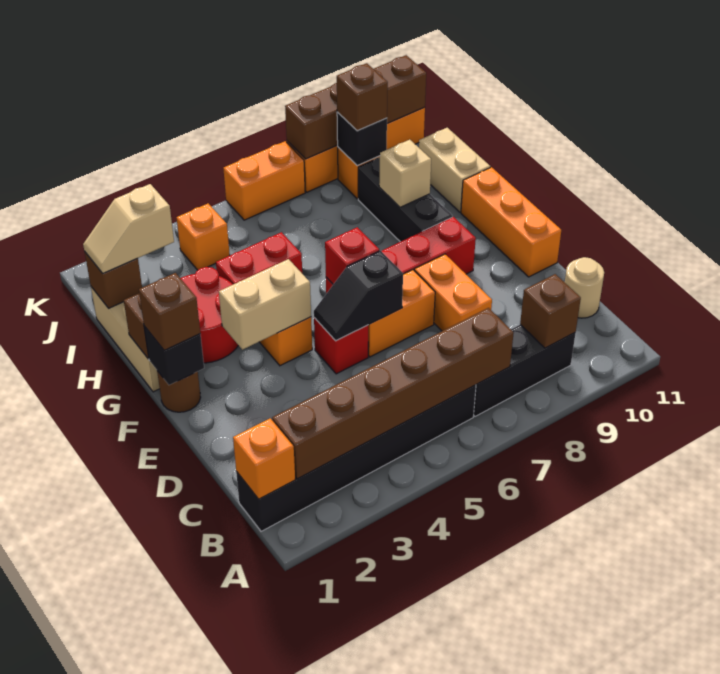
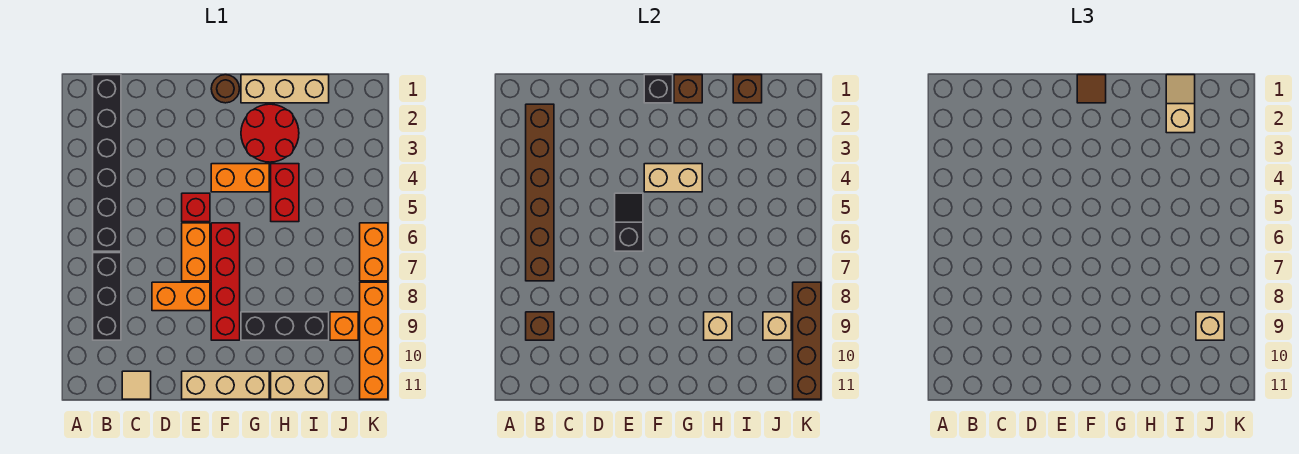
orange 1x1 brick [233,418,295,499] -> none
tan 1x1 round brick [565,257,604,318] -> tan 1x1 tile [122,371,151,399]
orange 1x3 brick [461,167,561,277] -> tan 1x3 brick [182,371,269,399]
brown 1x1 brick [139,273,200,351] -> brown 1x1 tile [1077,75,1106,103]
tan 1x2 brick [219,259,311,350] -> tan 1x2 brick turned to [644,164,702,192]
red 1x1 brick [325,227,379,284] -> none
orange 1x1 brick [177,204,230,270] -> none
black 1x1 brick [337,112,387,166] -> tan 1x1 brick [763,312,791,340]
brown 1x1 brick [337,63,388,131] -> tan 1x1 brick [1196,312,1224,340]

